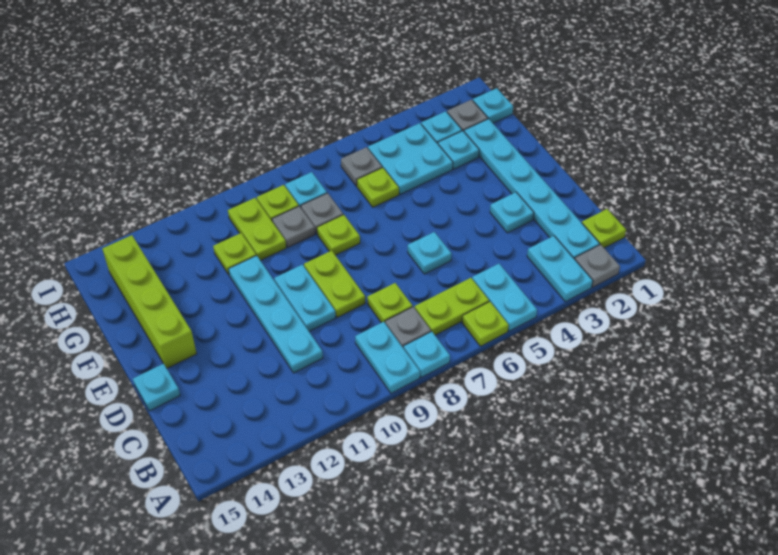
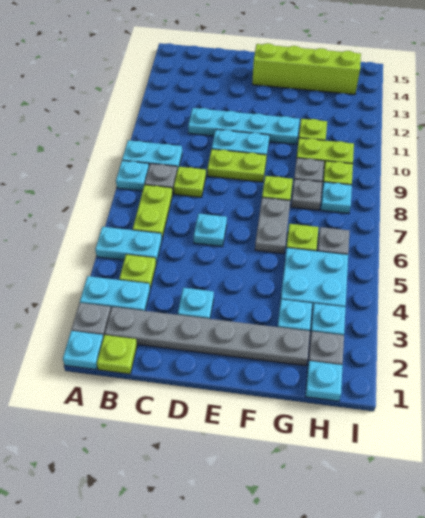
lime 1x1 plate [462,302,509,346] -> lime 1x1 plate moved to [119,254,156,289]
cyan 1x6 plate [464,119,600,259] -> grey 1x6 plate [105,307,310,366]
cyan 1x1 plate [133,364,180,411] -> cyan 1x1 plate moved to [63,331,103,370]
none -> grey 1x2 plate [255,198,290,254]

